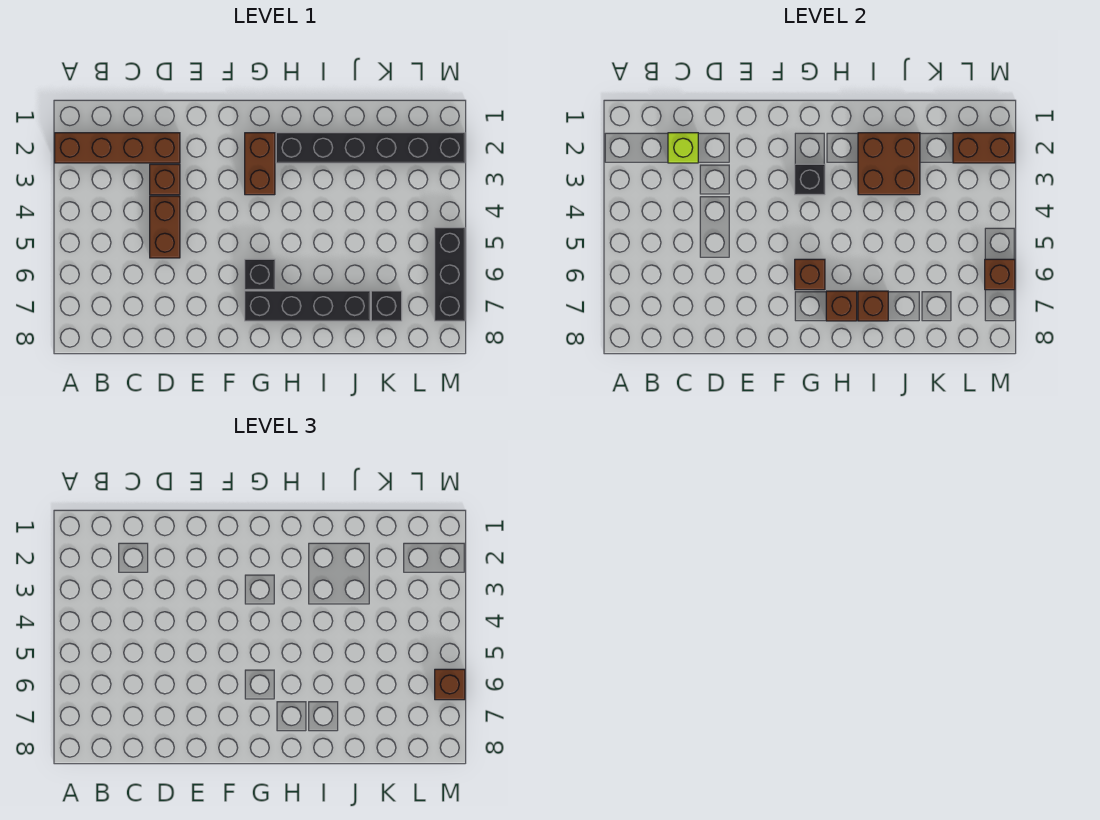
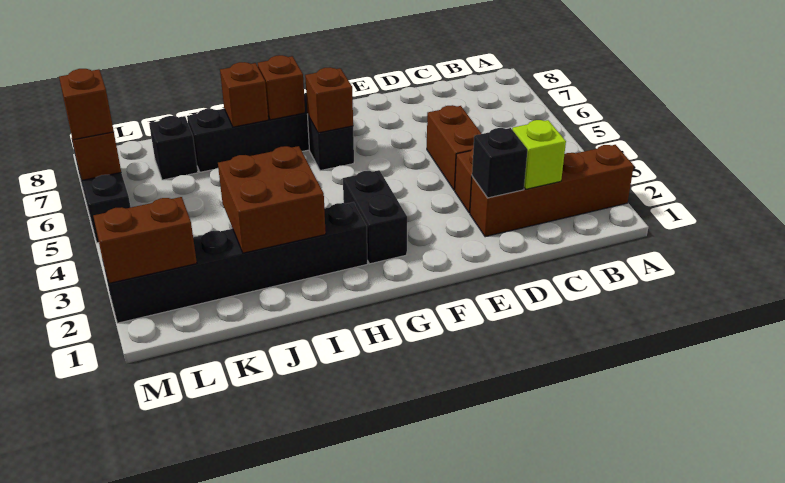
brown 1x2 brick [245,133,275,195] -> black 1x2 brick [343,170,407,264]
black 1x1 brick [795,164,825,195] -> black 1x1 brick moved to [472,128,528,198]

